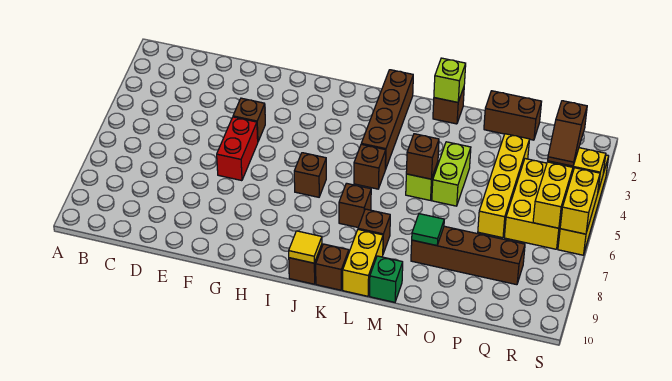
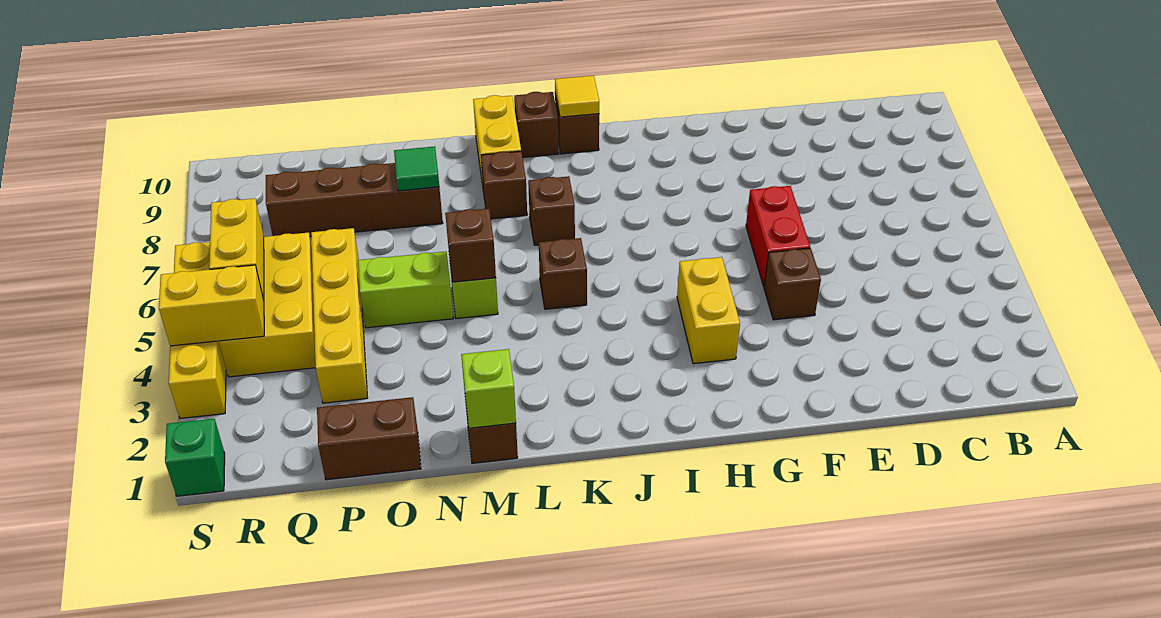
brown 1x1 brick [294,153,326,197] -> none
brown 1x4 brick [361,70,413,170] -> none
green 1x1 brick [370,256,403,302] -> green 1x1 brick moved to [165,419,225,496]
lime 1x2 brick [432,142,471,206] -> lime 1x2 brick turned to [358,251,453,328]
brown 1x2 slope [548,101,587,166] -> none
yellow 1x2 brick [560,168,600,234] -> yellow 1x2 brick moved to [677,257,740,364]

